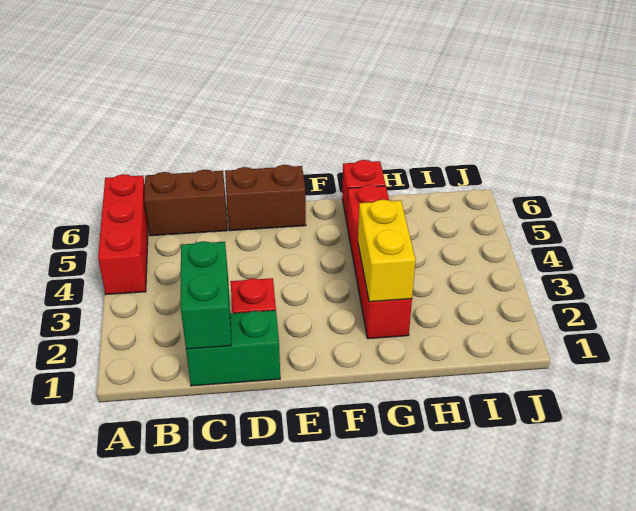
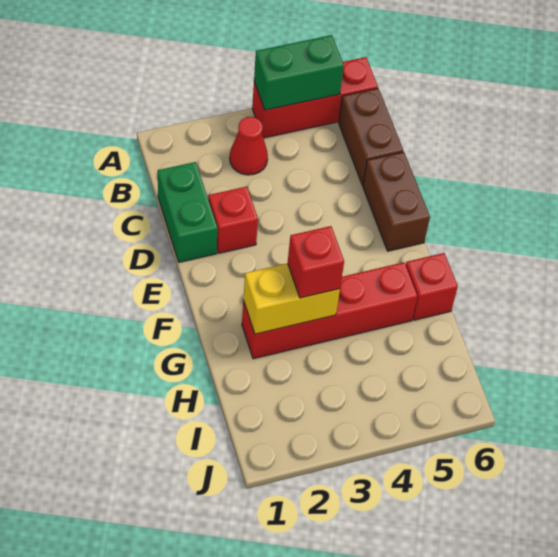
none -> red 1x1 cone [230,117,268,175]
green 1x2 brick [181,241,231,349] -> green 1x2 brick moved to [254,35,344,110]
none -> red 1x1 brick [288,226,344,298]

